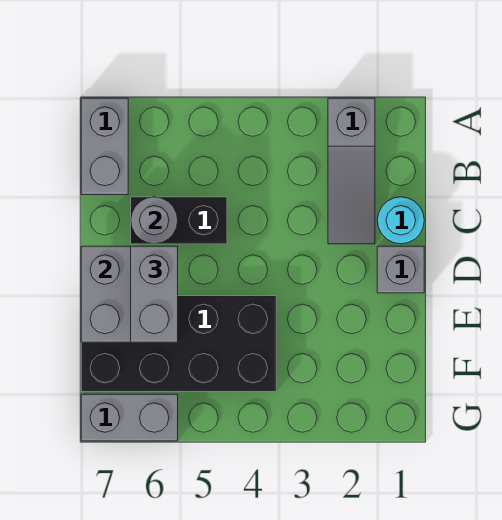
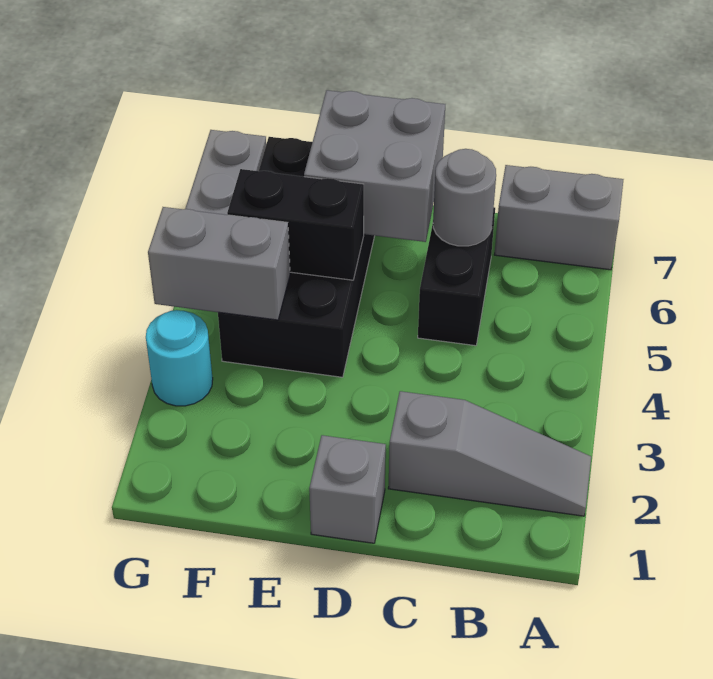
grey 1x3 slope [328,98,375,244] -> grey 1x3 slope turned to [388,391,591,516]
cyan 1x1 round brick [377,197,424,244] -> cyan 1x1 round brick moved to [146,310,213,406]
grey 1x2 brick [131,246,178,342] -> grey 1x2 brick moved to [148,207,290,320]
none -> black 1x2 brick [227,169,364,280]

